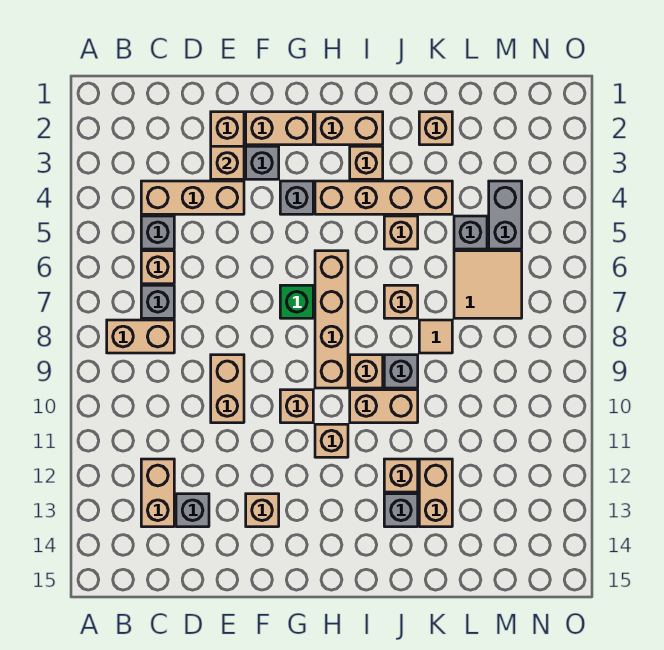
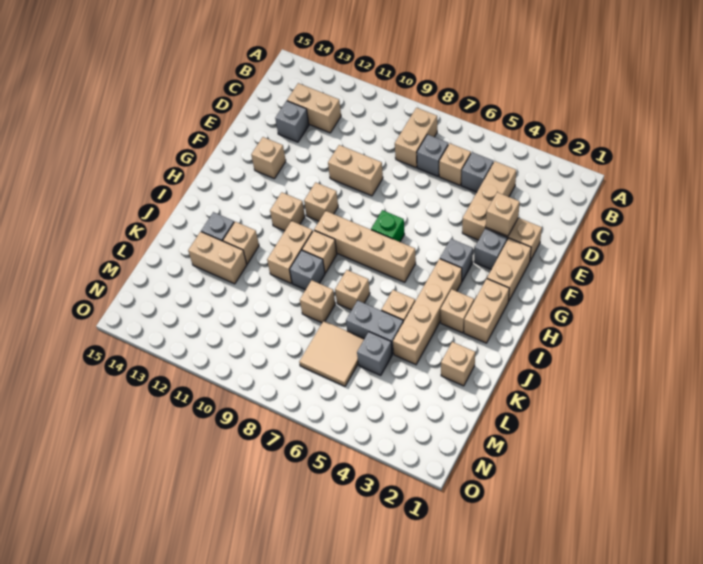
tan 1x1 tile [419,320,452,353] -> tan 1x1 brick [300,280,335,323]
grey 1x2 brick [489,181,522,249] -> grey 1x2 brick moved to [346,300,403,354]

